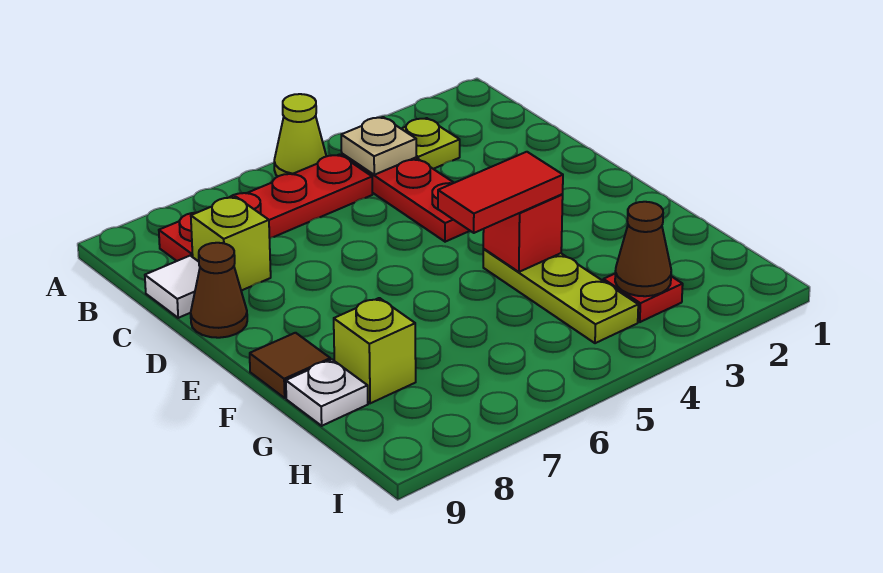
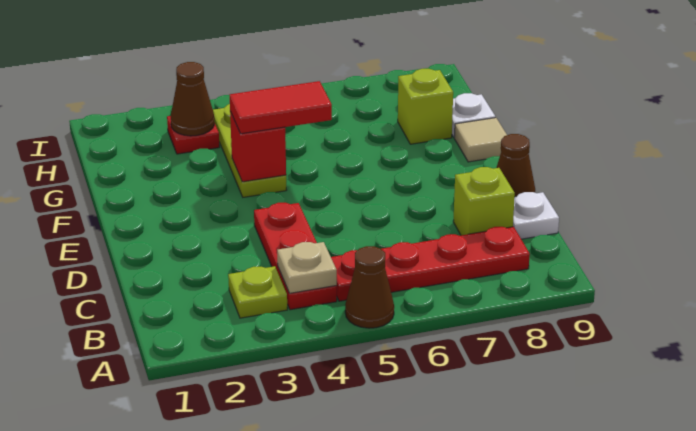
lime 1x1 cone [274,94,326,176] -> brown 1x1 cone [345,246,394,328]
white 1x1 tile [145,256,200,318] -> white 1x1 plate [513,192,559,239]
brown 1x1 tile [250,333,330,398] -> tan 1x1 tile [454,118,507,162]

